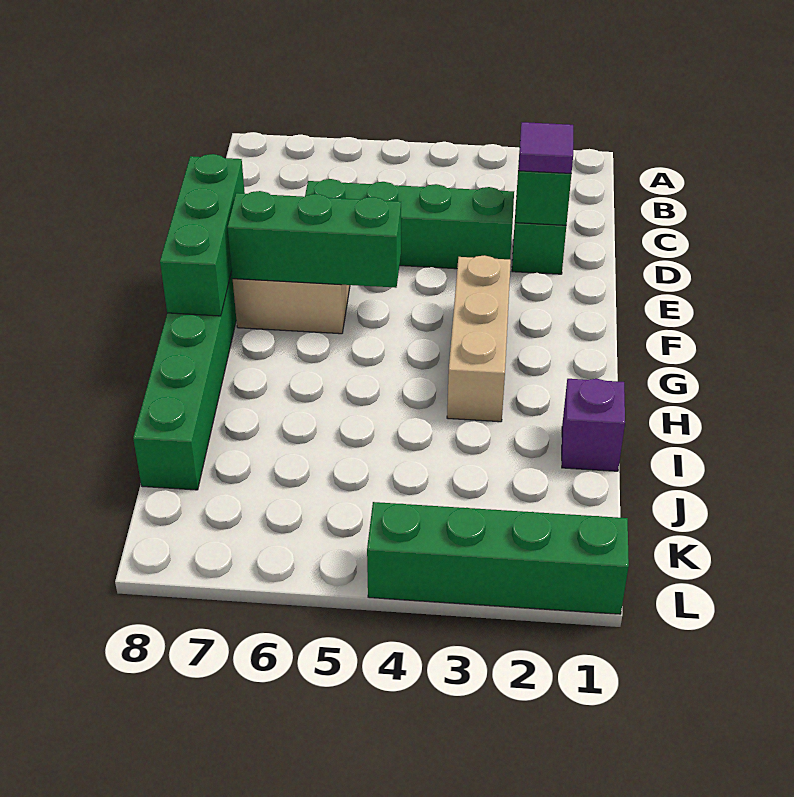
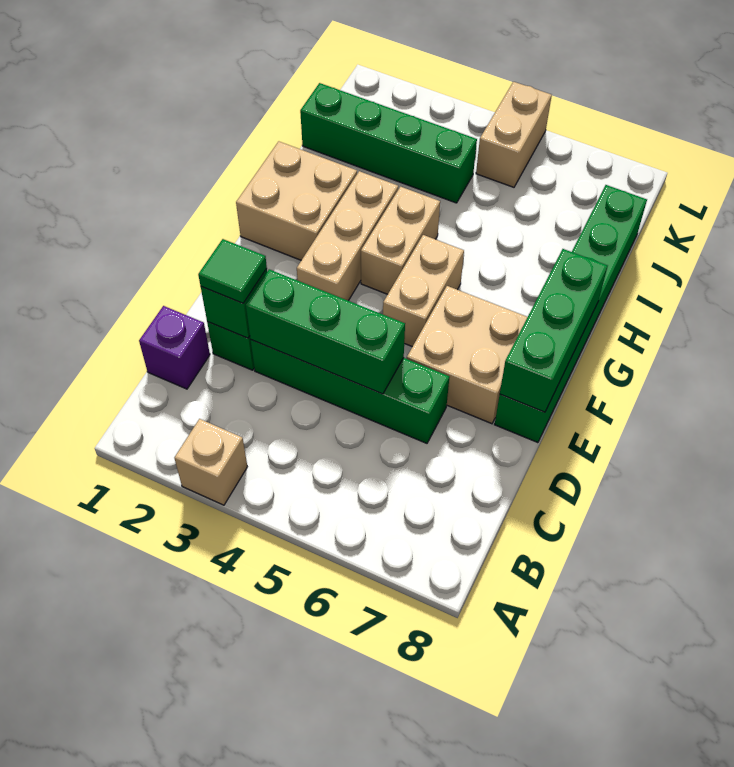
none -> tan 1x1 brick [174,419,247,505]
purple 1x1 tile [519,122,573,173] -> green 1x1 tile [198,239,267,303]
none -> tan 1x2 brick [383,235,464,347]
green 1x3 brick [228,191,401,288] -> green 1x3 brick moved to [246,269,405,394]
none -> tan 2x2 brick [236,141,357,260]
none -> tan 1x2 brick [361,187,440,294]
purple 1x1 brick [562,379,625,471] -> purple 1x1 brick moved to [139,306,210,389]
none -> tan 1x2 brick [476,82,552,187]
green 1x4 brick [367,502,629,614] -> green 1x4 brick moved to [300,83,477,203]

